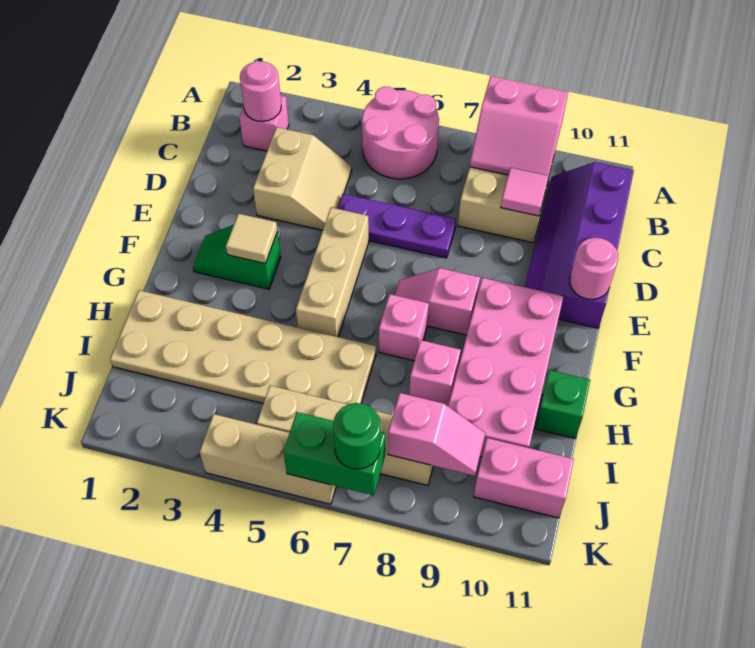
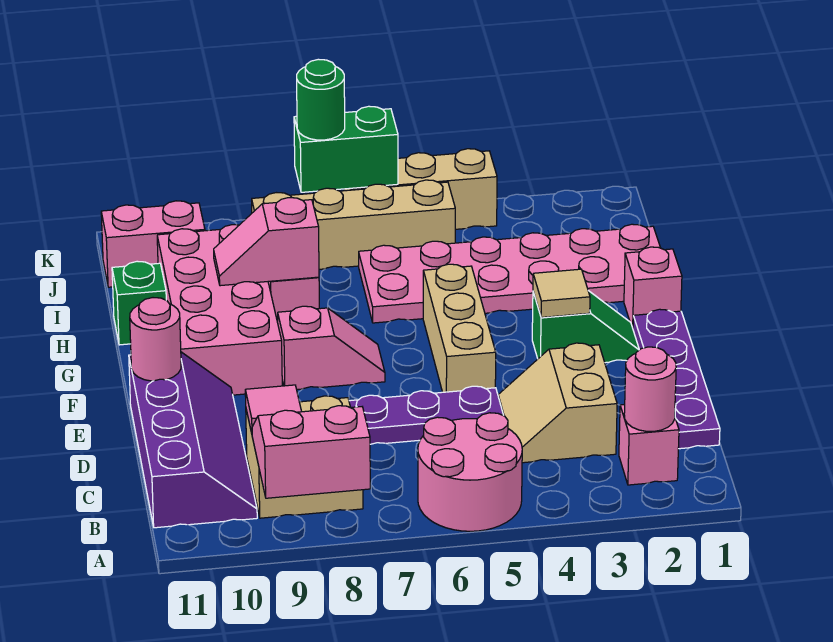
none -> purple 1x4 plate [633,309,720,449]
pink 1x1 brick [379,294,429,361] -> pink 1x1 brick moved to [624,247,682,328]
tan 2x6 plate [110,290,376,404] -> pink 2x6 plate [359,224,660,323]
pink 1x2 slope [388,393,485,476] -> pink 1x2 slope moved to [214,198,319,286]

